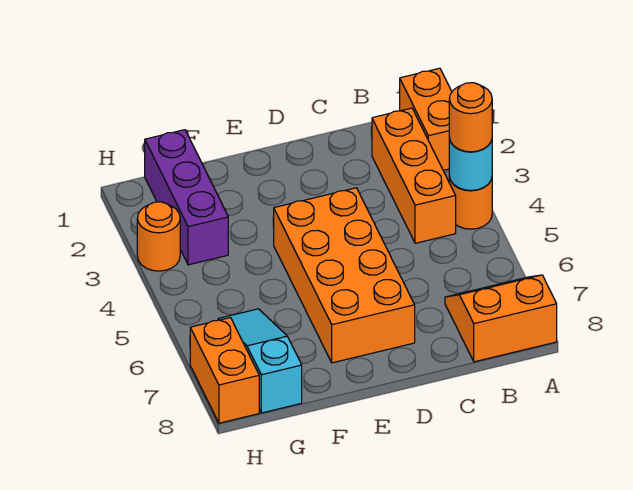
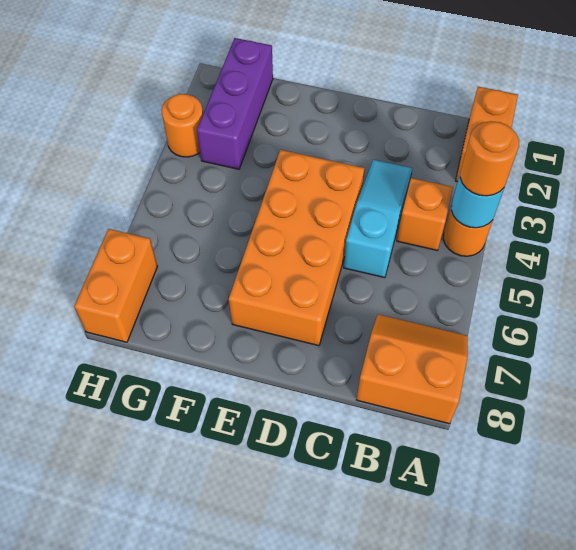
orange 1x3 brick [372,108,456,243] -> orange 1x1 brick [397,178,453,250]
cyan 1x3 slope [218,309,302,413] -> cyan 1x3 slope moved to [344,160,412,278]

